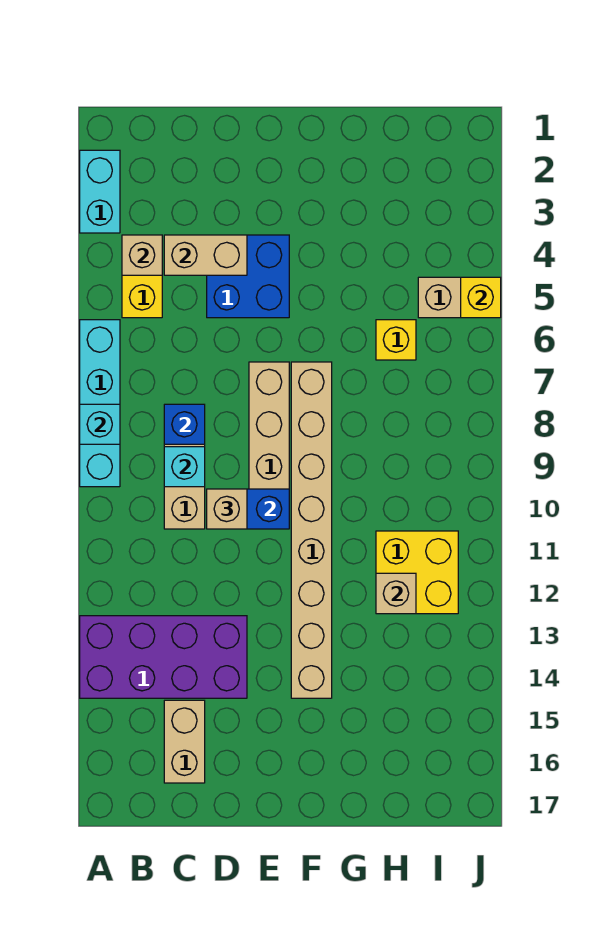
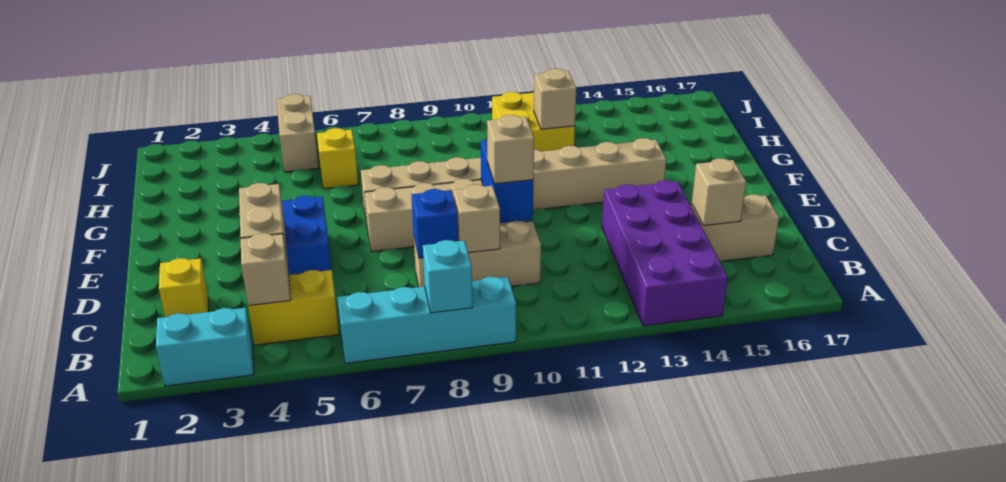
cyan 1x1 brick [164,447,205,487] -> tan 1x1 brick [453,185,500,253]
none -> tan 1x1 brick [692,159,746,226]
yellow 1x1 brick [461,277,501,318] -> yellow 1x1 brick moved to [159,258,209,317]

